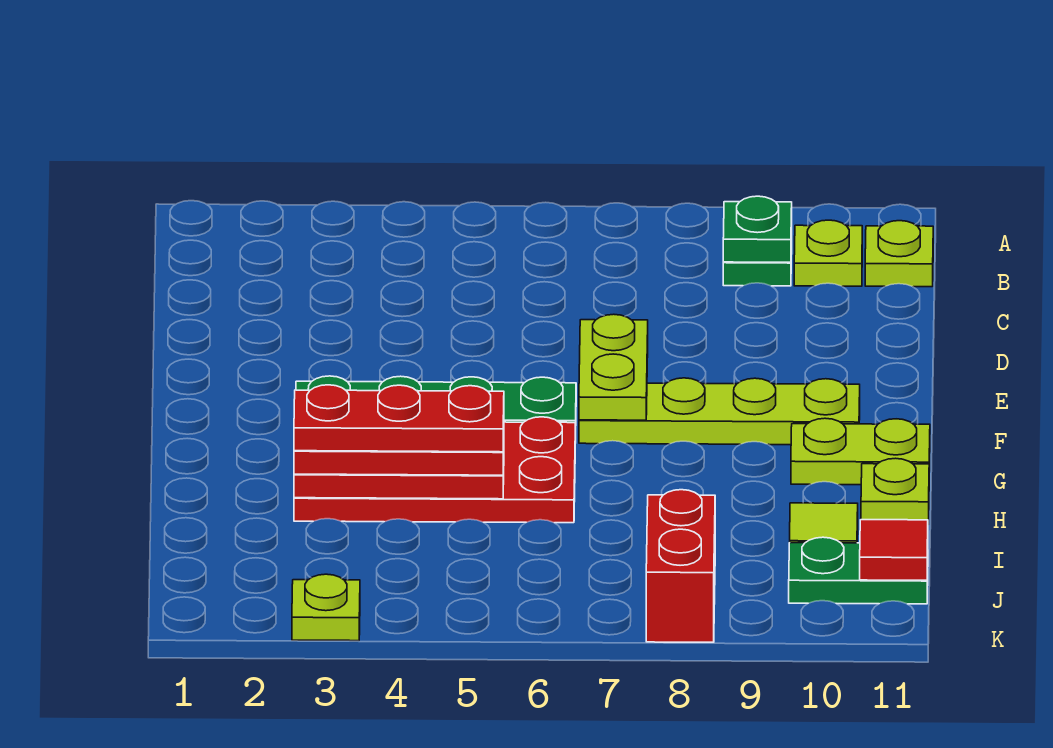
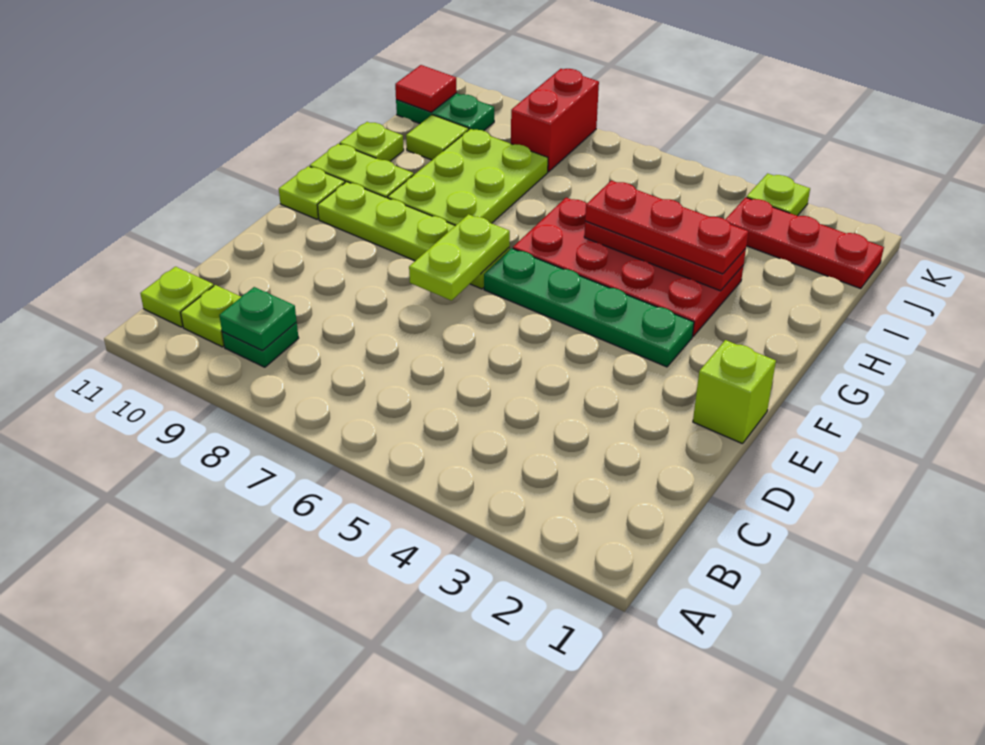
none -> lime 1x1 brick [693,340,776,444]
none -> lime 1x1 plate [279,166,345,219]
none -> lime 2x3 plate [388,129,548,226]
red 1x3 plate [294,385,504,452] -> red 1x3 plate moved to [725,197,884,289]

